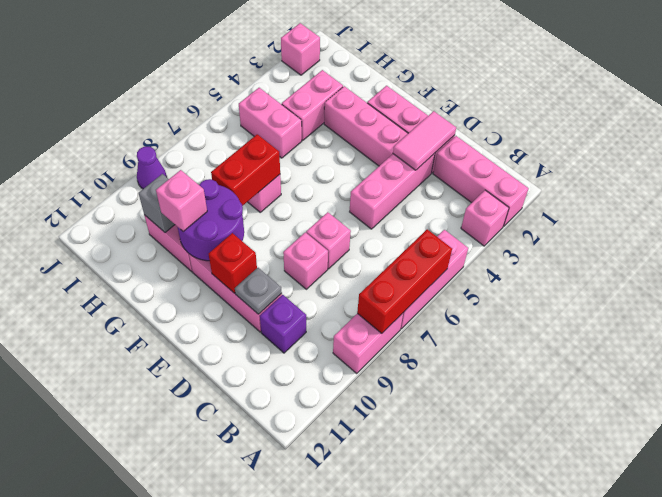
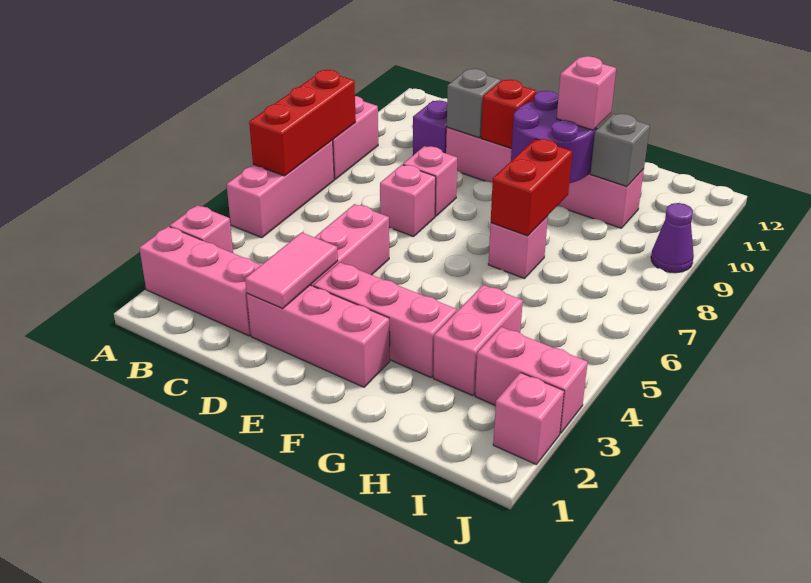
grey 1x1 plate [235,268,282,314] -> grey 1x1 brick [447,69,501,138]
pink 1x2 brick [239,88,302,158] -> pink 1x2 brick moved to [475,327,588,434]

